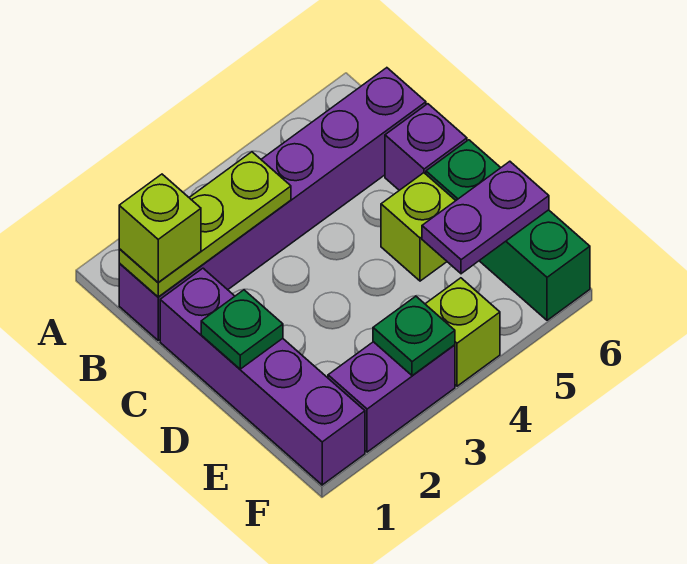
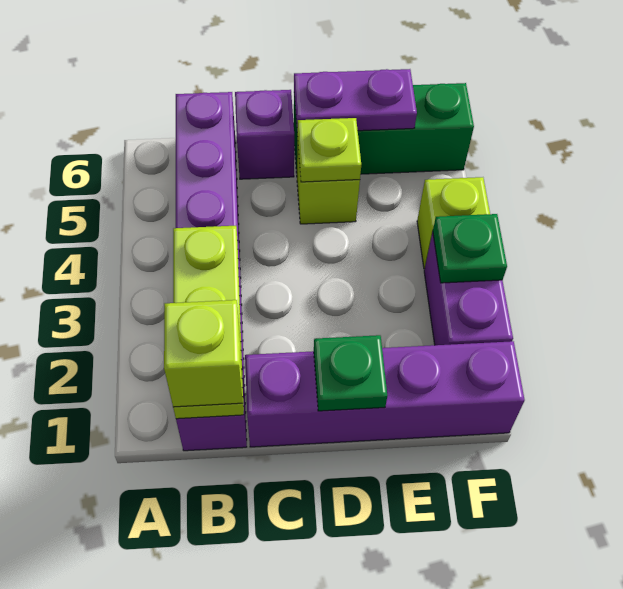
none -> lime 1x1 plate [297,118,361,182]
purple 1x2 plate [422,161,549,274] -> purple 1x2 plate turned to [294,69,417,131]

